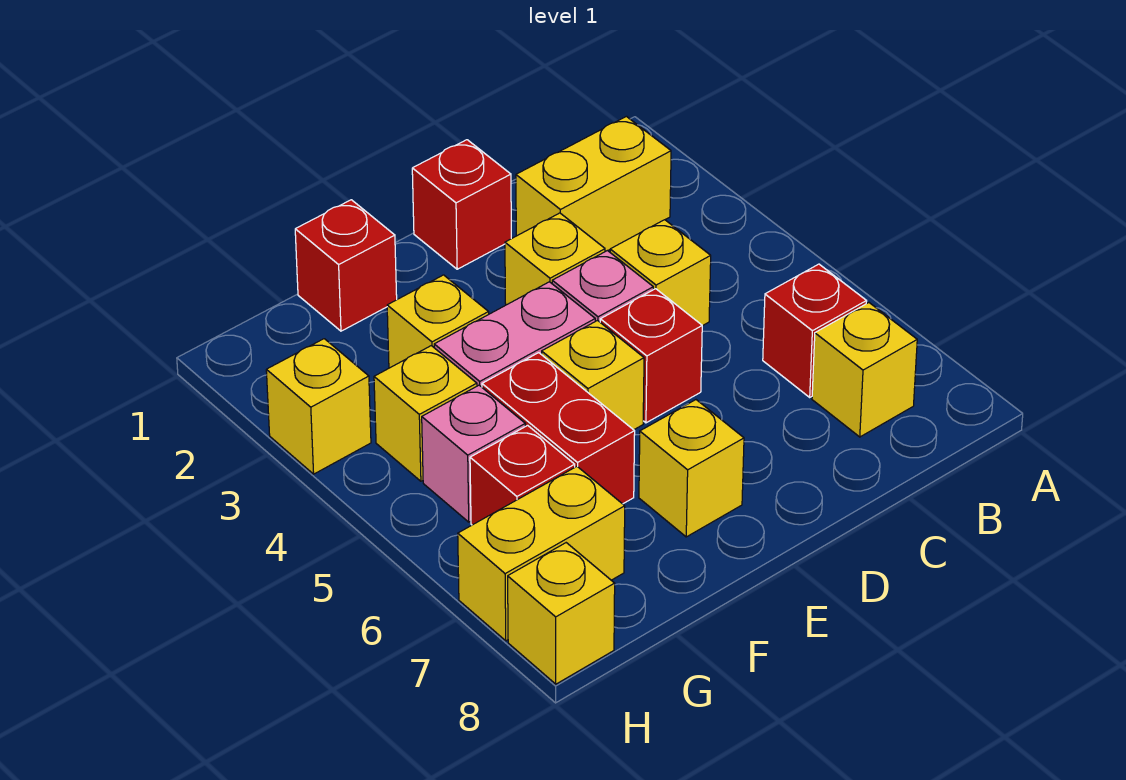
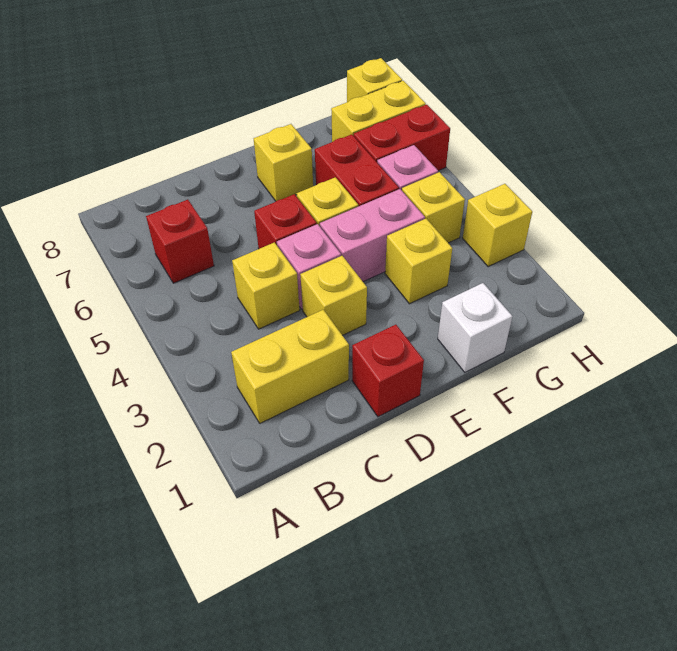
yellow 1x1 brick [812,303,917,437] -> none
red 1x1 brick [295,200,397,331] -> white 1x1 brick [438,283,512,372]
red 1x1 brick [470,425,575,525] -> red 1x2 brick [354,105,450,171]

